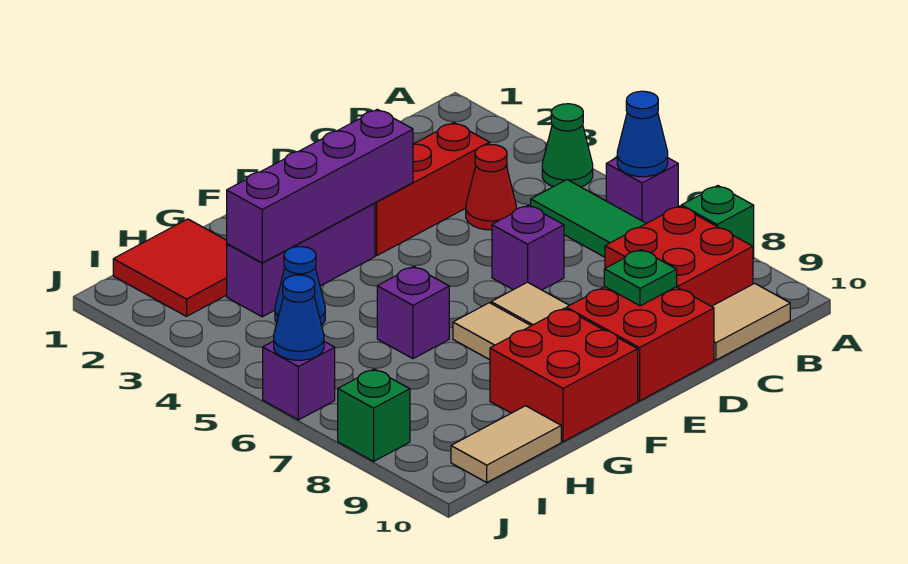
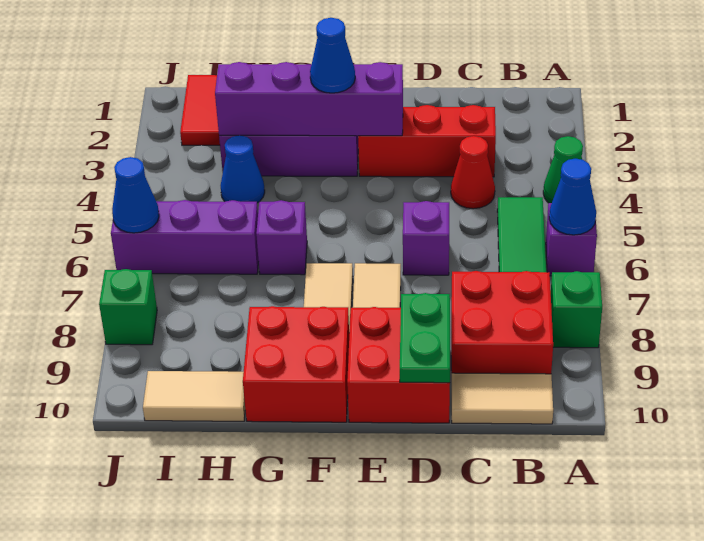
green 1x1 plate [604,250,677,306] -> green 1x2 plate [400,293,450,383]
none -> blue 1x1 cone [310,18,355,93]
purple 1x1 brick [263,341,335,420] -> purple 1x3 brick [111,200,259,274]

